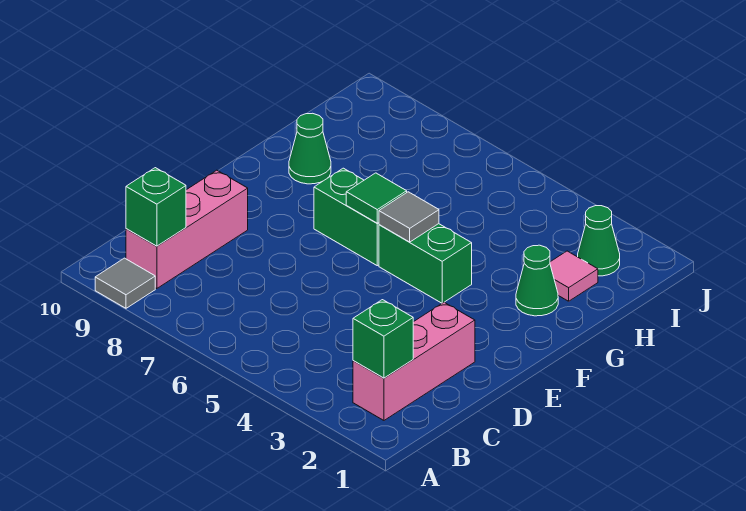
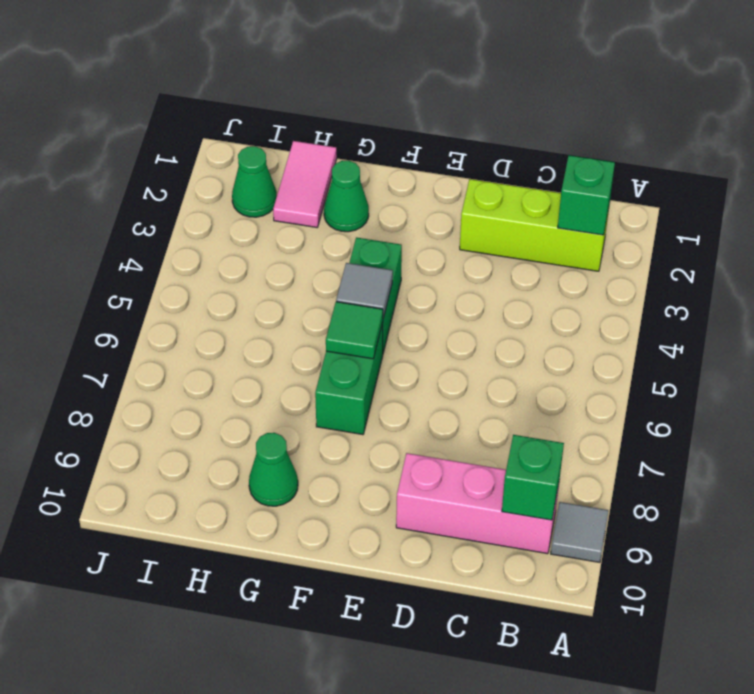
pink 1x3 brick [353,302,475,420] -> lime 1x3 brick [460,179,609,271]
pink 1x1 tile [550,251,598,301] -> pink 1x2 tile [273,141,337,227]

